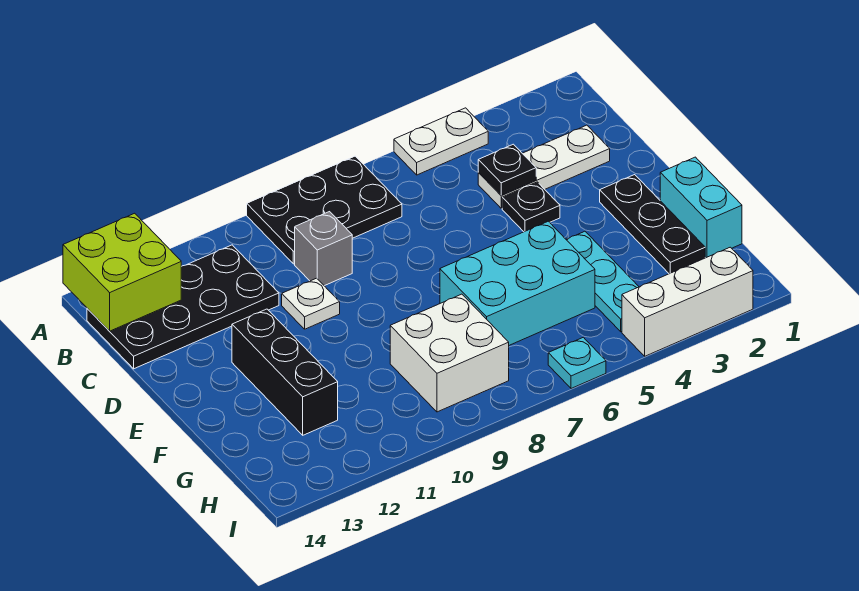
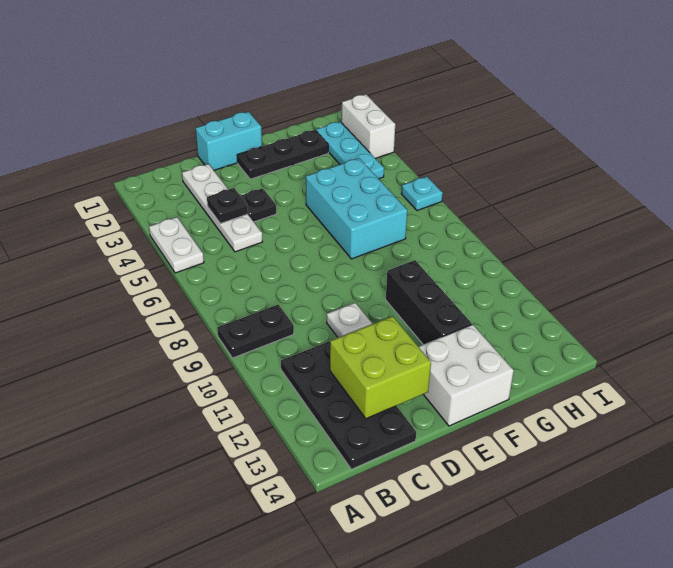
black 2x3 plate [247,156,402,264] -> black 1x2 plate [217,305,294,358]
lime 2x2 brick [63,213,181,331] -> lime 2x2 brick moved to [330,316,431,419]
white 1x3 plate [478,125,610,208] -> white 1x4 plate [182,164,262,252]
grey 1x1 brick [295,212,352,286] -> none
black 1x3 brick [232,309,338,435] -> black 1x3 brick turned to [386,260,472,345]
cyan 1x2 brick [660,157,742,258] -> cyan 1x2 brick moved to [196,112,262,170]
cyan 1x3 plate [566,231,639,332] -> cyan 1x3 plate turned to [316,122,384,179]
white 2x2 brick [390,294,509,412] -> white 2x2 brick moved to [419,324,514,426]
white 1x3 brick [622,247,753,356] -> white 1x2 brick [342,94,395,159]

